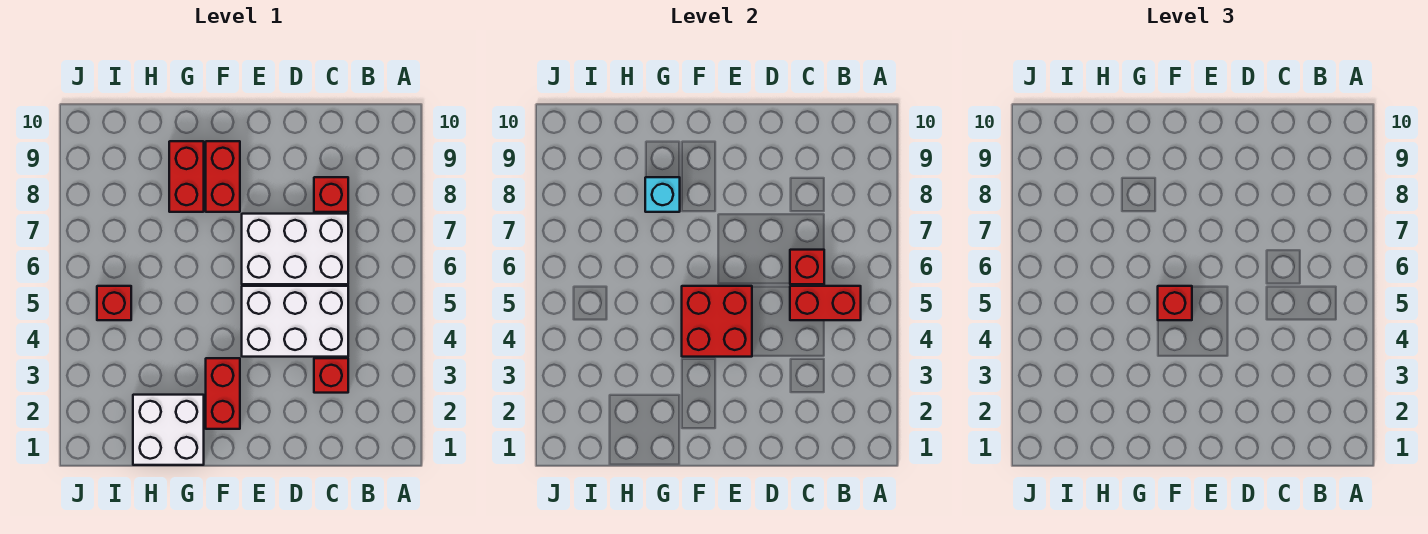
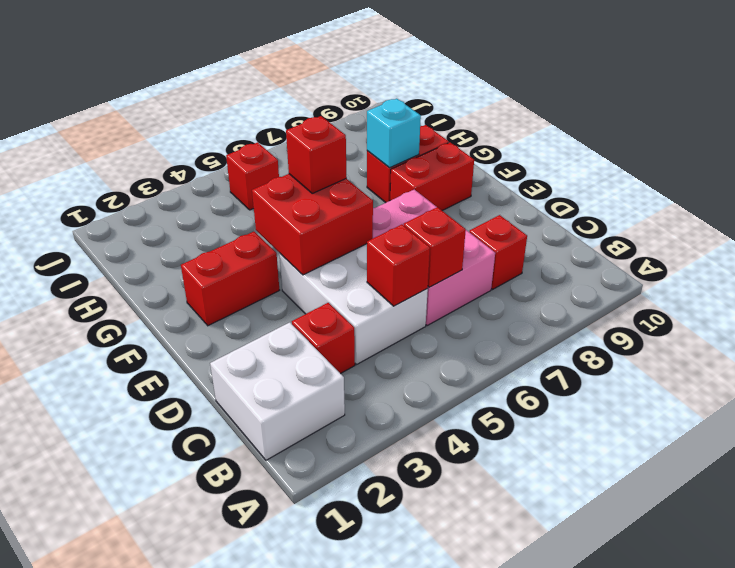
red 1x2 brick [790,286,861,320] -> red 1x1 brick [367,225,430,306]
white 2x3 brick [242,214,348,284] -> pink 2x3 brick [373,190,495,325]
white 2x2 brick [133,395,204,465] -> white 2x2 brick moved to [210,322,345,460]

